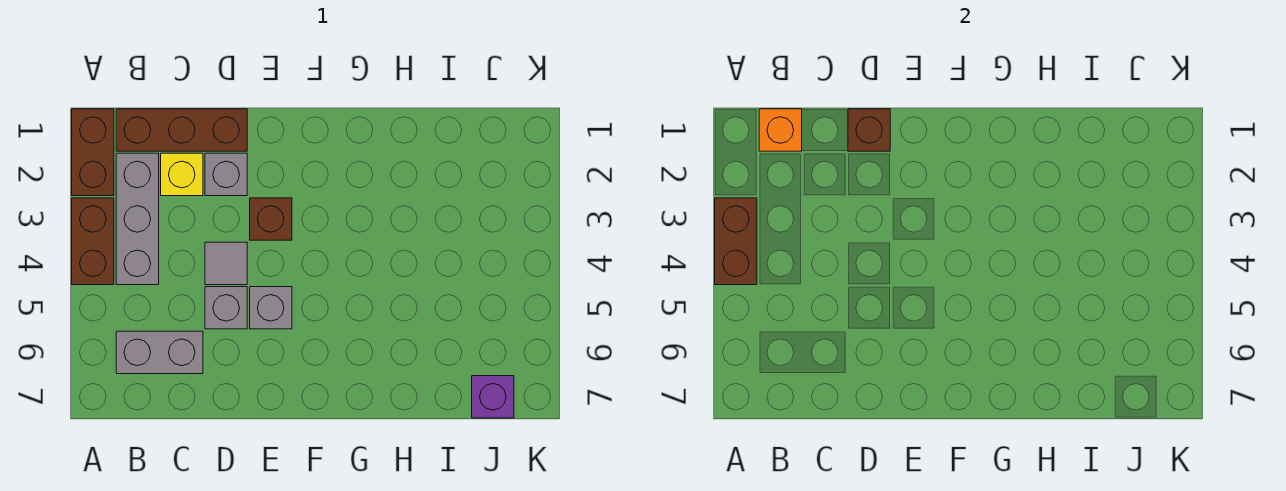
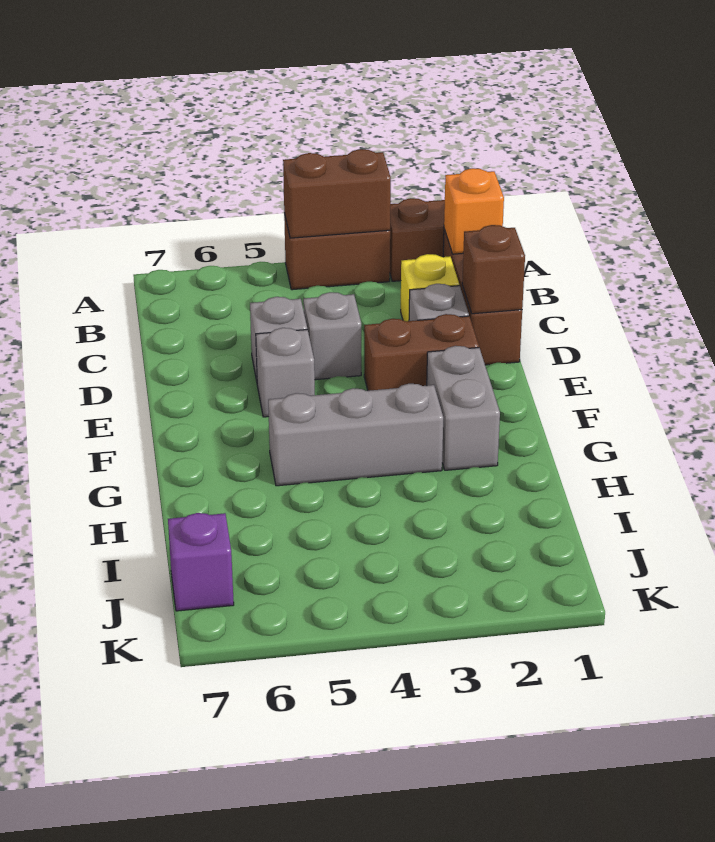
grey 1x3 brick [116,153,159,285] -> grey 1x3 brick moved to [268,384,443,486]
grey 1x2 brick [116,331,203,374] -> grey 1x2 brick moved to [427,346,500,470]
grey 1x1 tile [205,242,247,285] -> grey 1x1 brick [303,292,361,380]
brown 1x1 brick [250,198,292,240] -> brown 1x2 brick [364,314,479,391]

